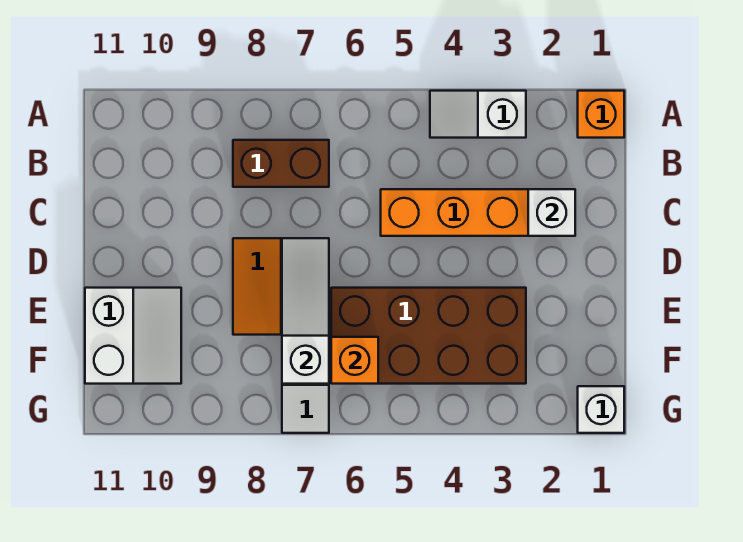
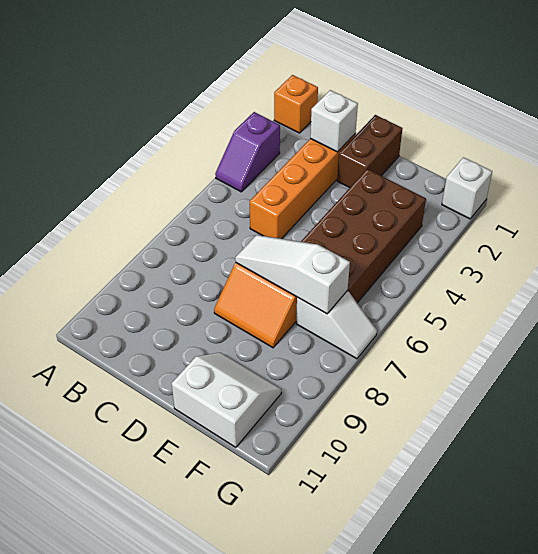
white 1x2 slope [430,91,526,138] -> purple 1x2 slope [215,112,280,192]
brown 1x2 brick [233,140,329,187] -> brown 1x2 brick moved to [337,115,403,188]
orange 1x1 brick [331,337,378,384] -> none

